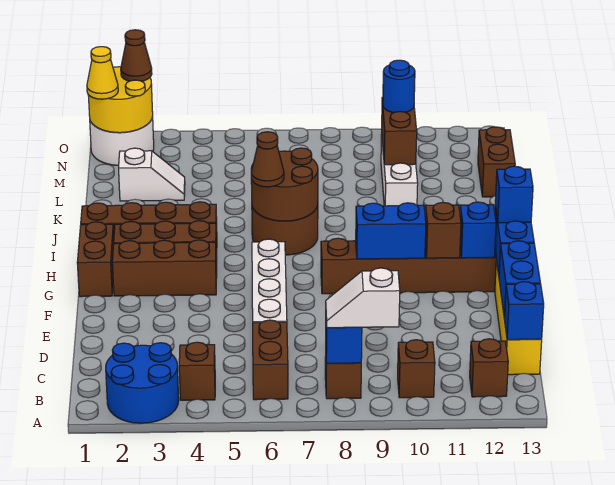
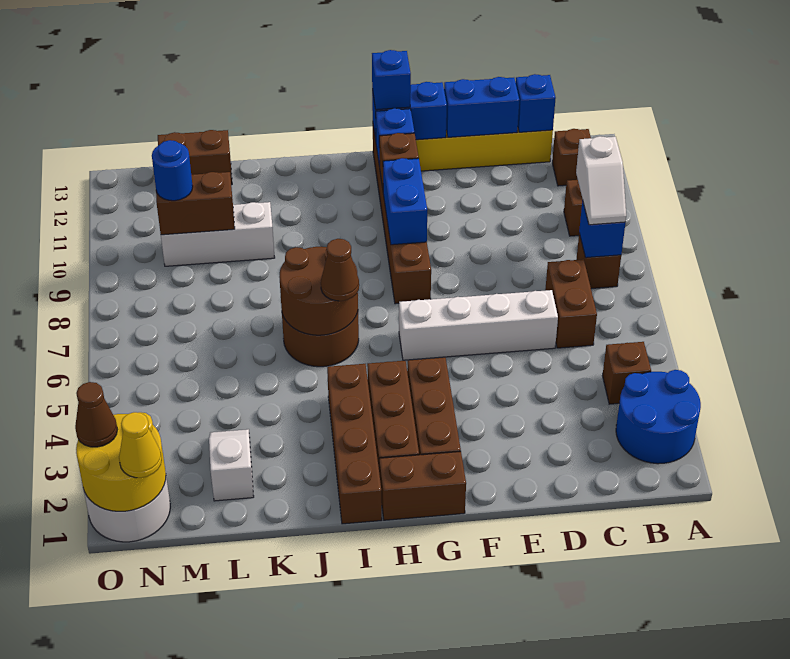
brown 1x2 brick [253,320,288,400] -> brown 1x2 brick turned to [545,259,597,348]

